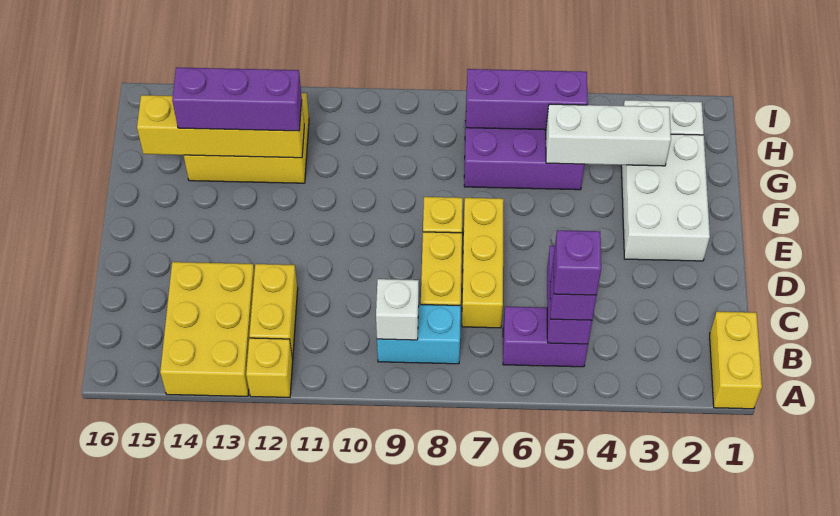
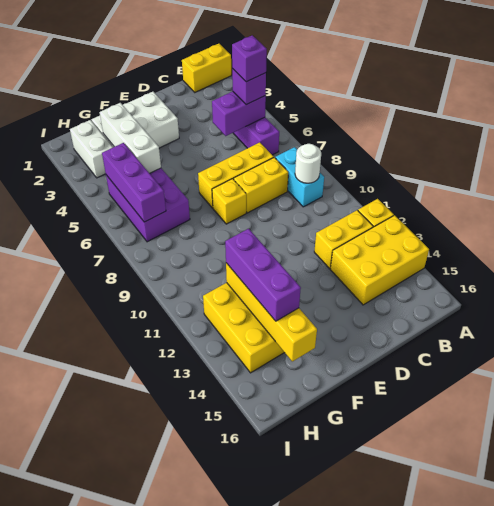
white 1x1 brick [376,279,419,340] -> white 1x1 round brick [295,144,321,183]

